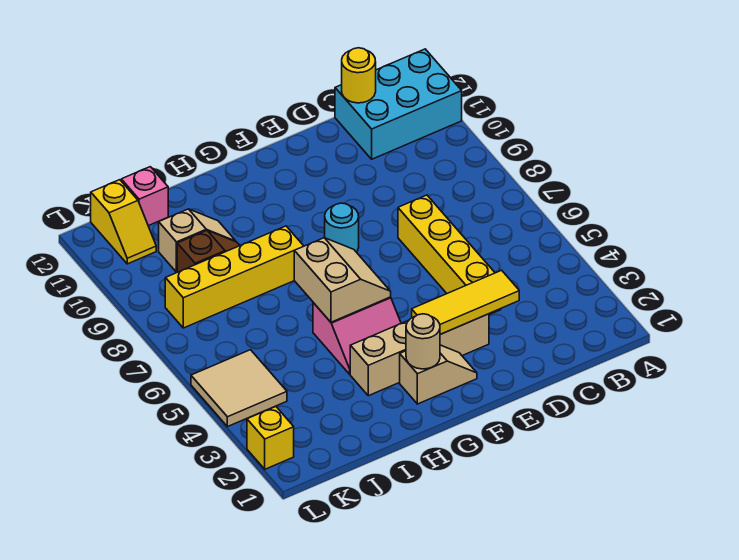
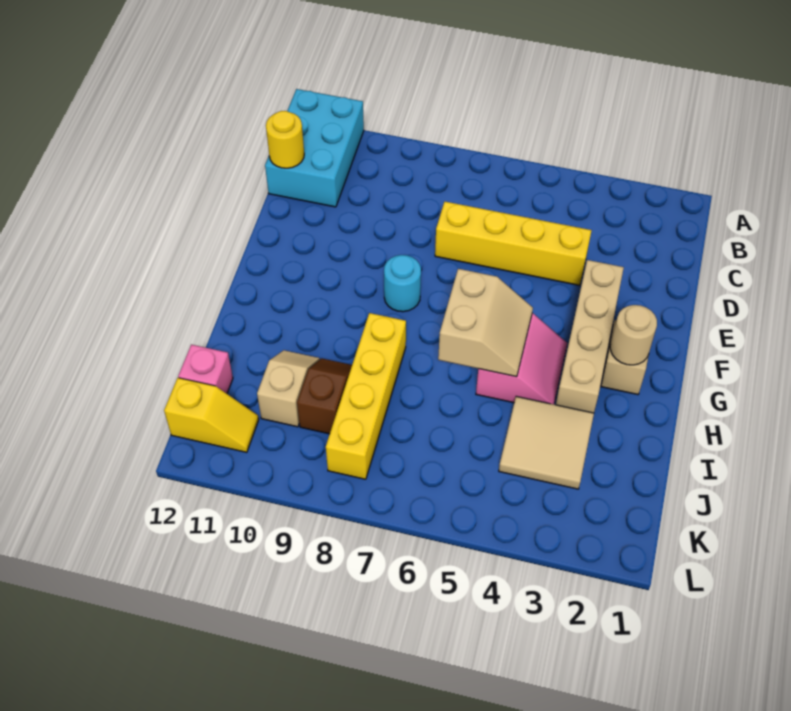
yellow 1x3 tile [412,270,519,334] -> none
tan 2x2 slope [294,238,391,322] -> tan 2x2 slope turned to [438,269,533,377]
tan 2x2 tile [191,350,287,427] -> tan 2x2 tile moved to [499,396,594,489]
yellow 1x1 brick [247,406,294,469] -> none

